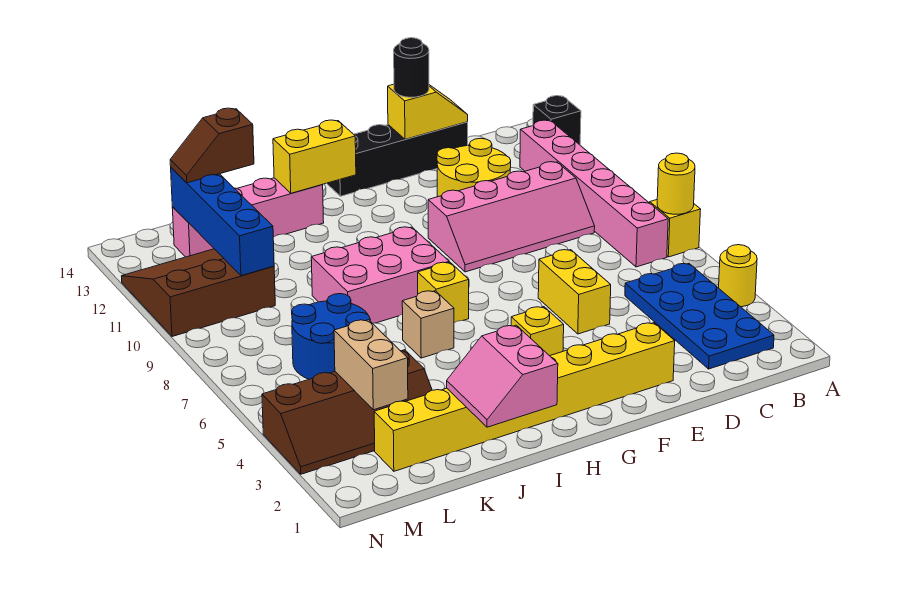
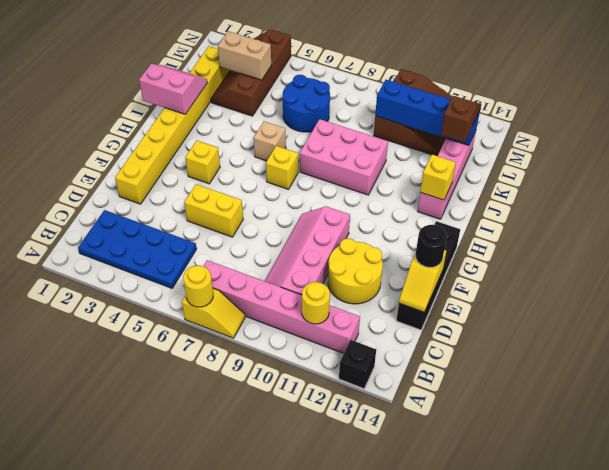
yellow 1x1 round brick [719,245,757,307] -> yellow 1x1 round brick moved to [302,282,330,324]
pink 2x3 brick [311,227,449,323] -> pink 2x3 brick turned to [300,119,388,195]
yellow 1x2 brick [273,120,356,193] -> yellow 1x1 brick [420,155,456,200]

